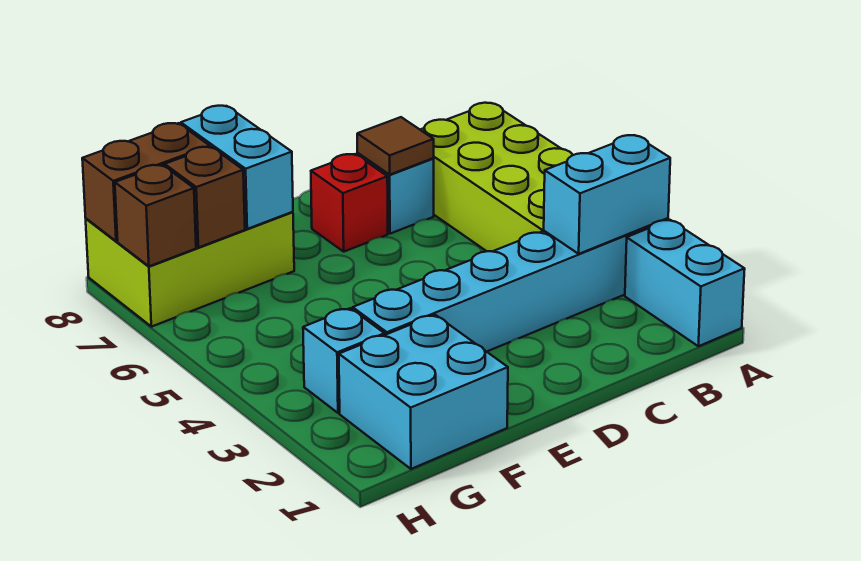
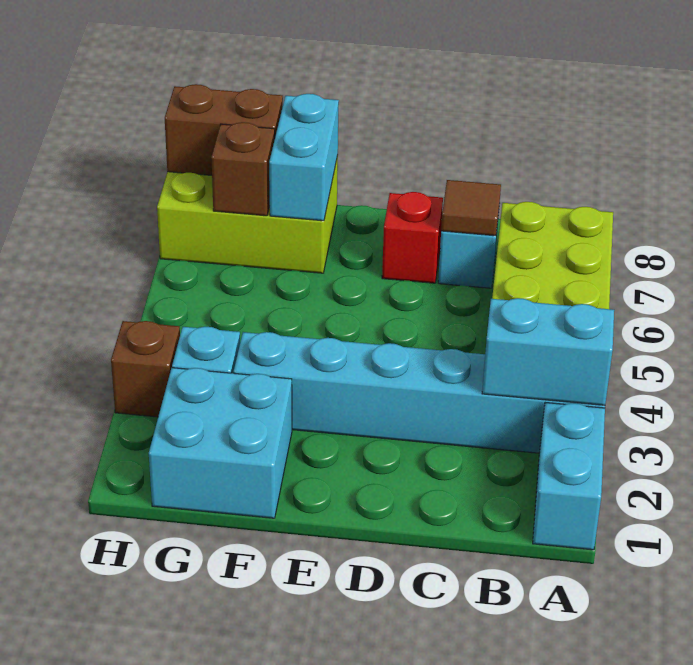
brown 1x1 brick [115,165,196,266] -> brown 1x1 brick moved to [111,321,180,417]

